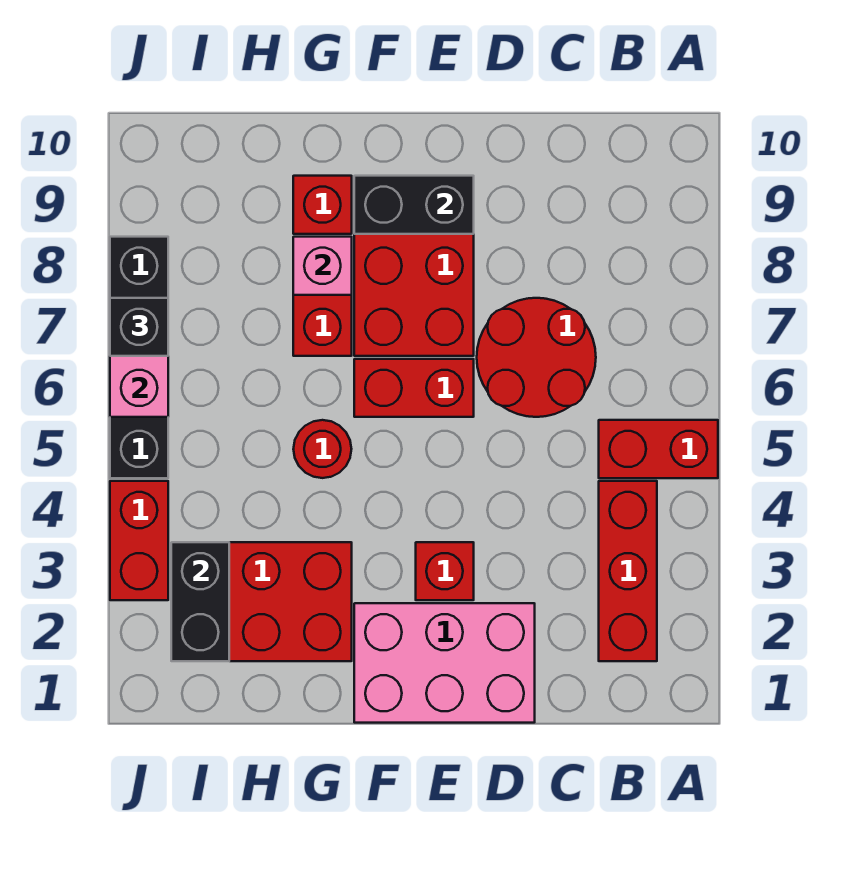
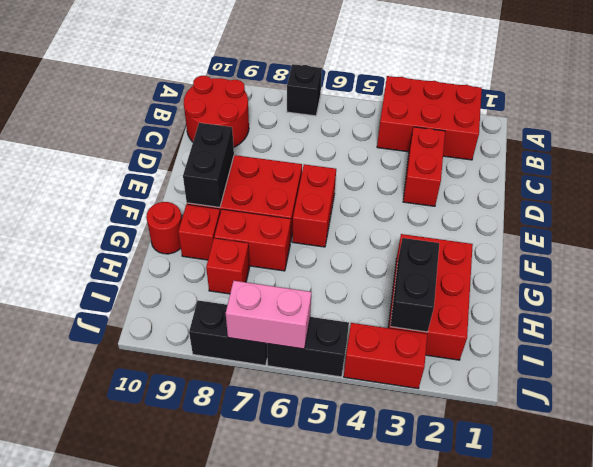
red 1x2 brick [599,420,718,478] -> red 1x2 brick moved to [403,127,445,206]
red 1x3 brick [599,481,657,661] -> red 2x3 brick [377,76,482,160]
red 2x2 round brick [477,298,596,417] -> red 2x2 round brick moved to [184,76,249,147]
pink 2x3 brick [354,603,535,723] -> none
red 1x1 brick [416,542,474,600] -> red 1x1 brick moved to [206,238,250,294]
red 1x1 round brick [293,420,351,478] -> red 1x1 round brick moved to [146,202,182,254]
pink 1x1 brick [293,237,352,295] -> none
black 1x2 brick [171,542,229,661] -> black 1x2 brick turned to [390,238,439,332]
black 1x1 brick [110,298,168,356] -> black 1x1 brick moved to [287,64,322,116]

